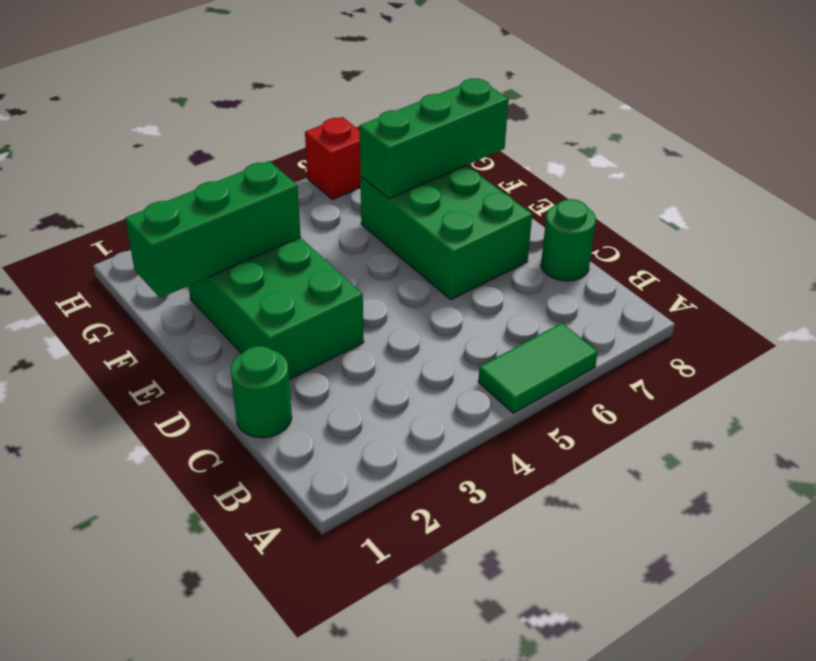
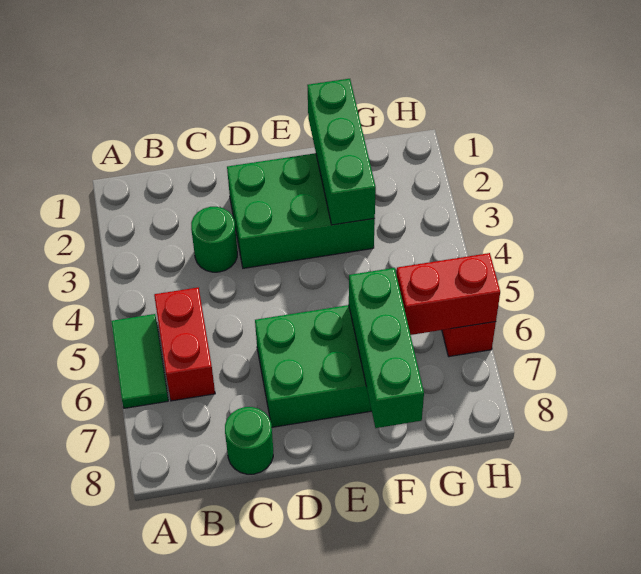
none -> red 1x2 brick [154,288,215,401]
green 1x1 round brick [231,346,292,438] -> green 1x1 round brick moved to [191,207,237,272]
none -> red 1x2 brick [397,253,500,335]

